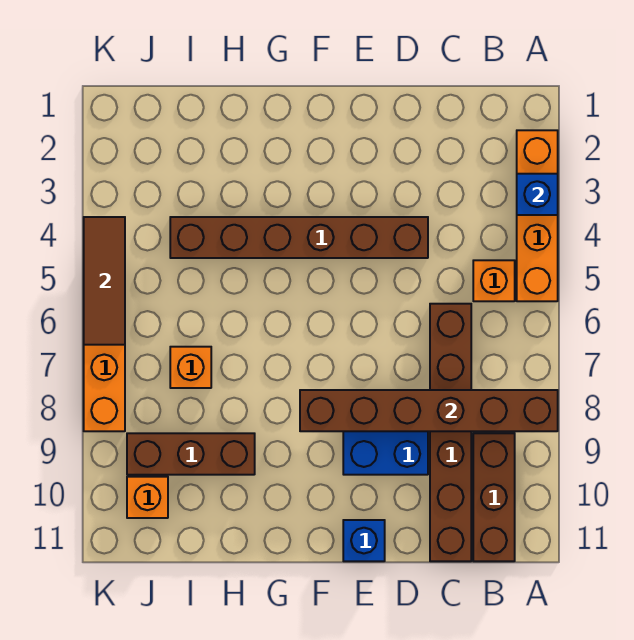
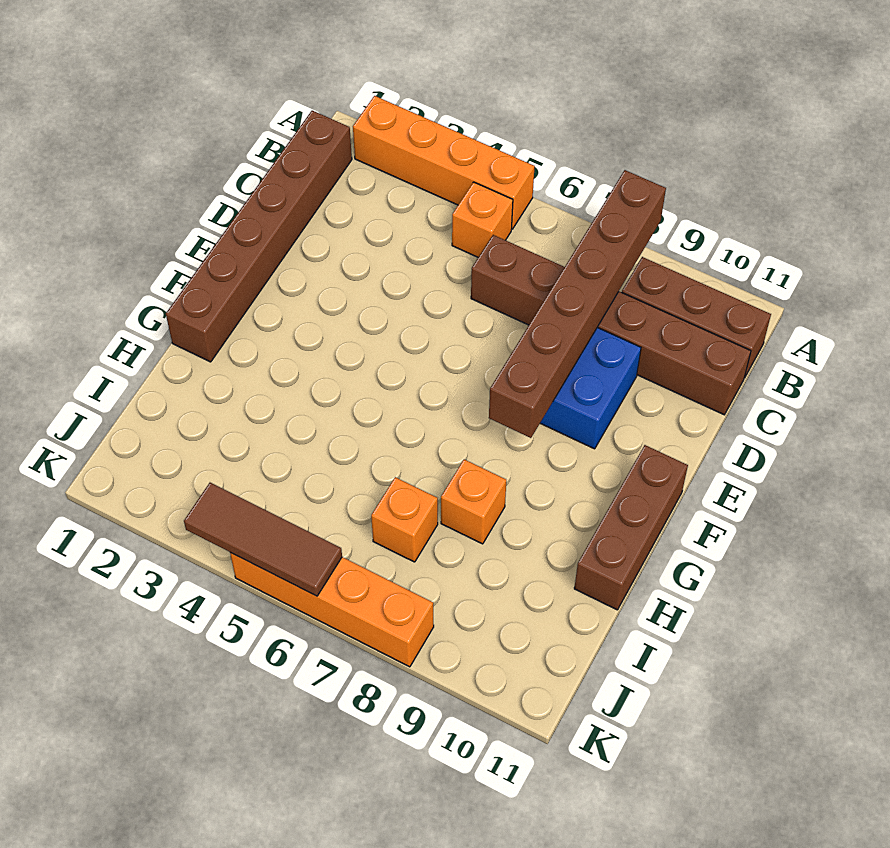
blue 1x1 brick [517,174,558,215] -> none
brown 1x6 brick [170,217,428,258] -> brown 1x6 brick moved to [166,110,352,362]
blue 1x1 brick [343,520,385,561] -> none
brown 1x3 brick [127,433,255,475] -> brown 1x3 brick moved to [574,445,688,610]
orange 1x1 brick [127,477,168,518] -> orange 1x1 brick moved to [441,459,506,544]

